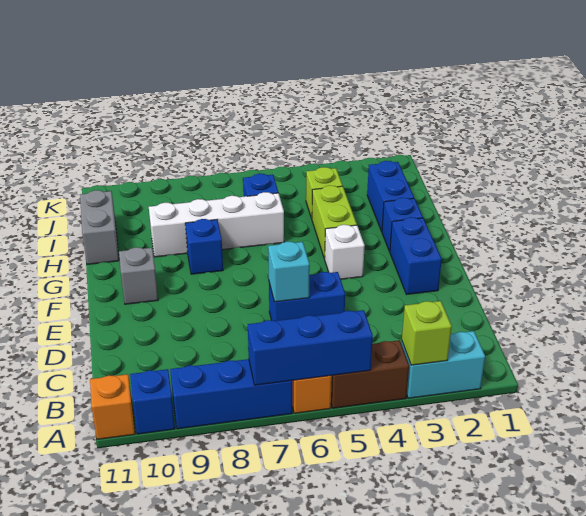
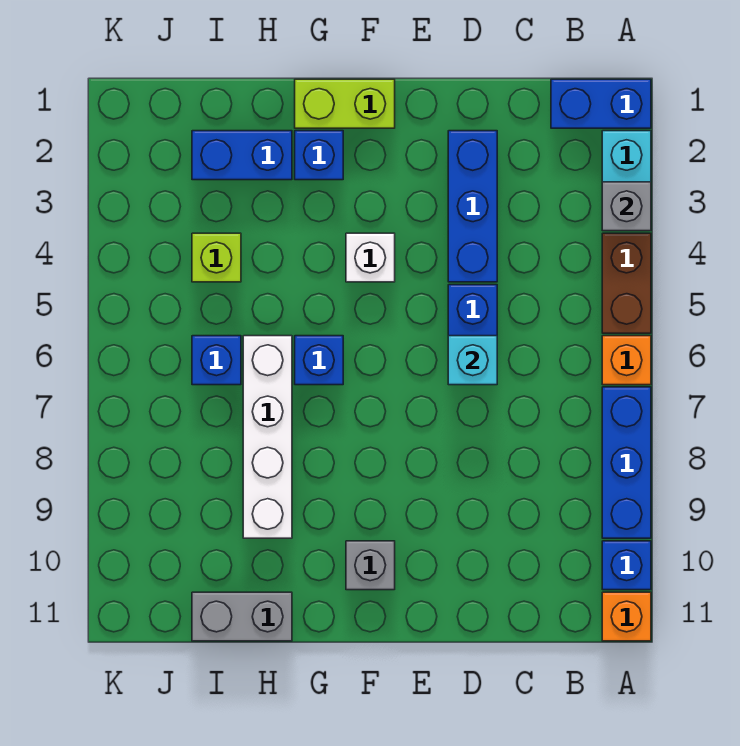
lime 1x1 brick [402,301,452,365] -> grey 1x1 brick [602,182,651,231]
blue 1x3 brick [248,310,373,385] -> blue 1x3 brick moved to [448,131,497,282]
blue 1x2 brick [390,217,442,295] -> blue 1x2 brick moved to [551,79,651,128]
lime 1x2 brick [312,185,357,259] -> lime 1x2 brick moved to [295,79,395,128]
blue 1x1 brick [185,219,223,274] -> blue 1x1 brick moved to [295,336,343,385]

